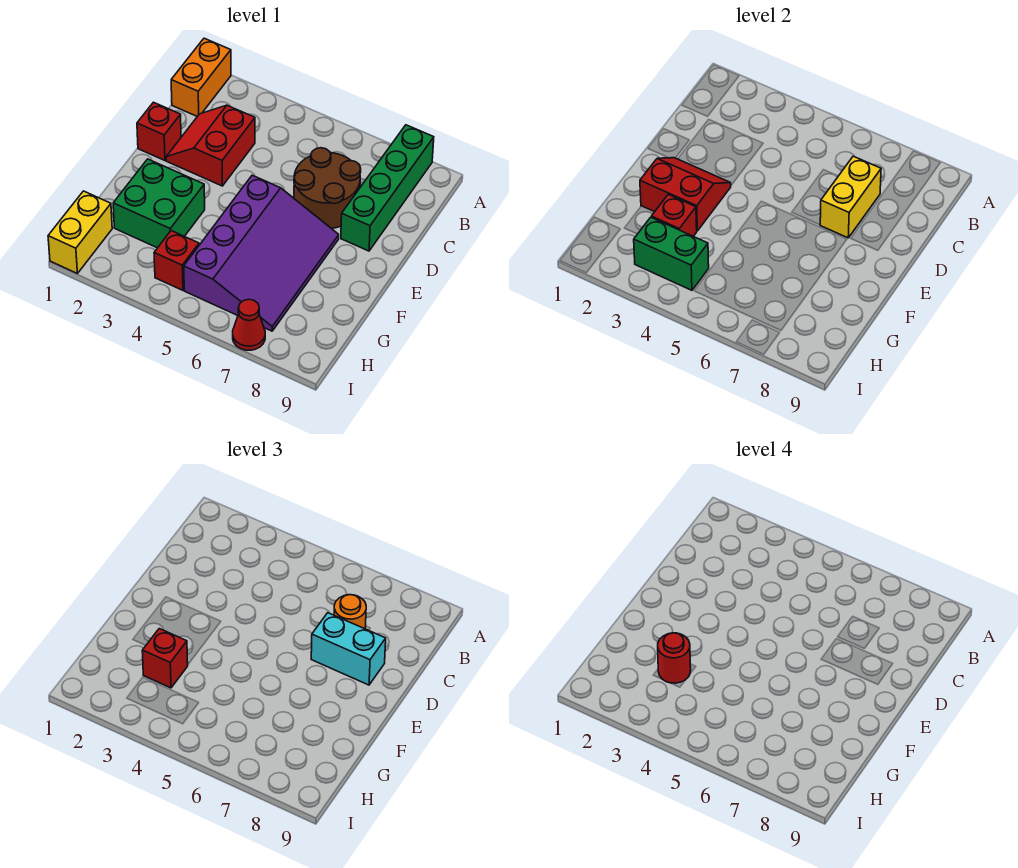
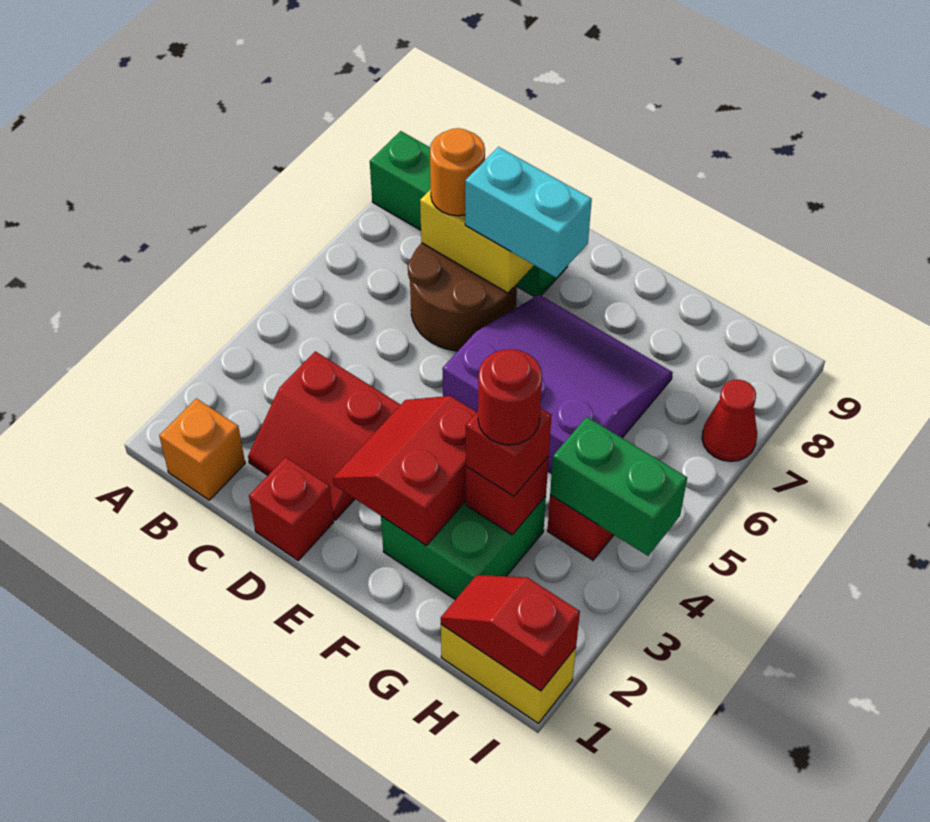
orange 1x2 brick [171,38,231,116] -> orange 1x1 brick [159,398,245,500]
cyan 1x2 brick [311,613,386,685] -> cyan 1x2 brick turned to [465,147,592,277]
purple 3x4 slope [184,175,339,331] -> purple 3x3 slope [442,295,673,474]
none -> red 1x2 slope [441,575,580,691]
green 1x2 brick [634,217,709,290] -> green 1x2 brick turned to [550,417,687,556]

